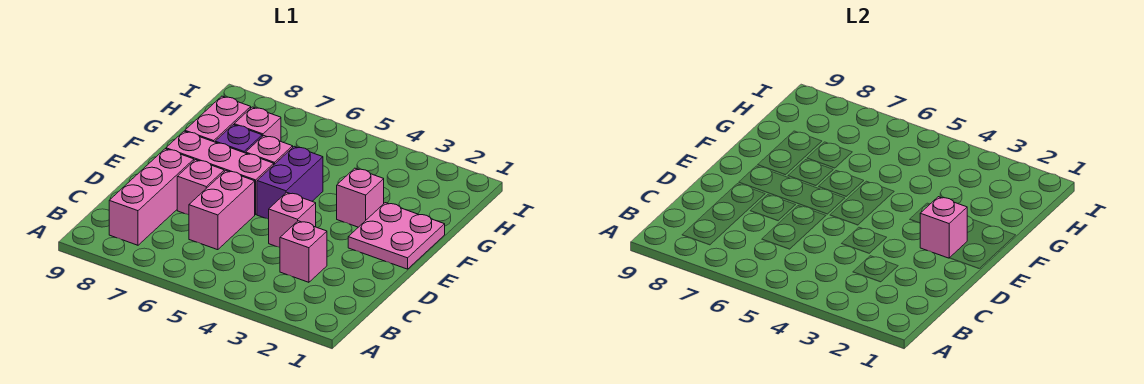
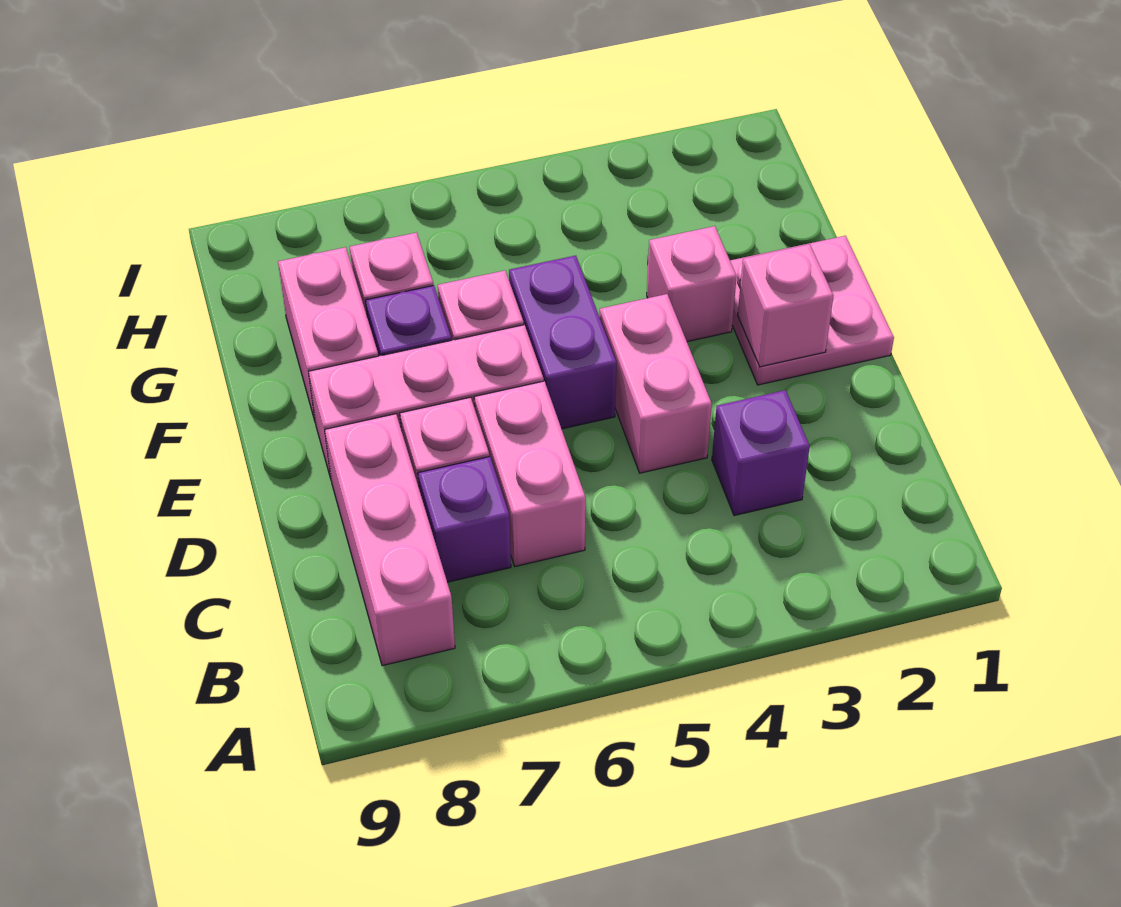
pink 1x1 brick [280,221,327,282] -> purple 1x1 brick [712,390,810,516]
none -> purple 1x1 brick [418,457,511,582]
pink 1x1 brick [269,192,316,247] -> pink 1x2 brick [600,294,712,473]

